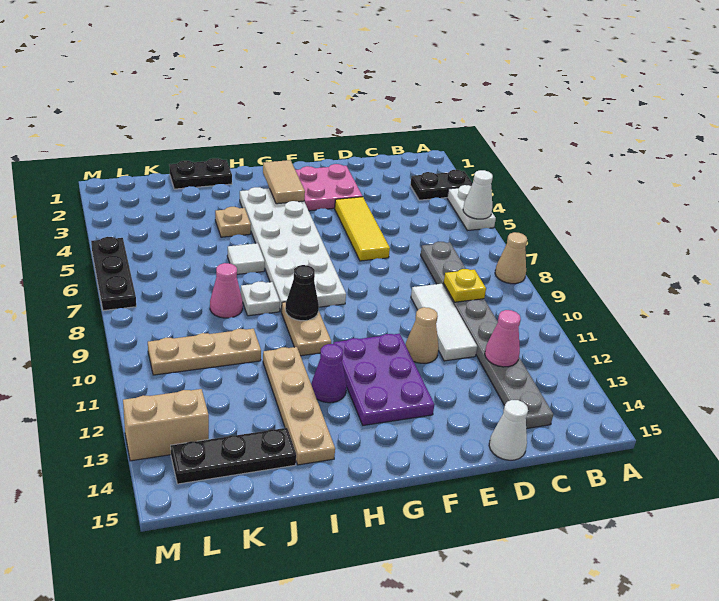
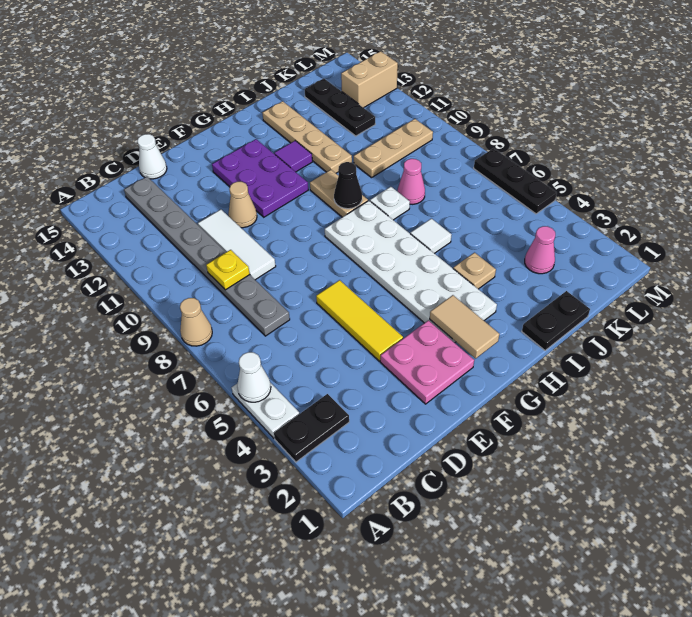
pink 1x1 cone [485,310,521,367] -> pink 1x1 cone moved to [525,226,555,274]
purple 1x1 cone [311,344,347,403] -> purple 1x1 tile [274,141,312,172]
black 1x3 plate [171,428,296,484] -> black 1x3 plate turned to [305,78,375,136]

